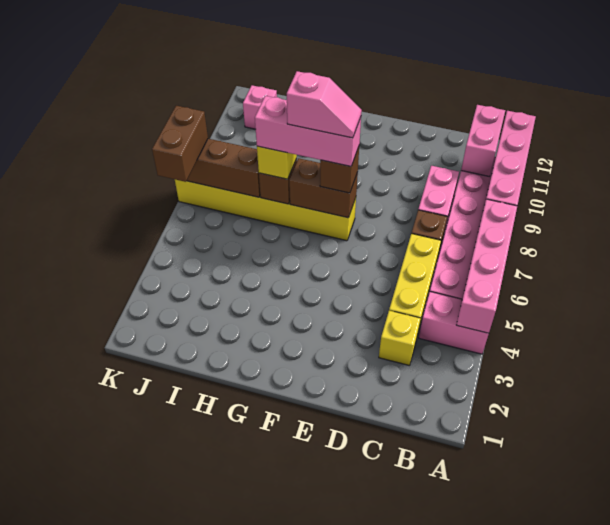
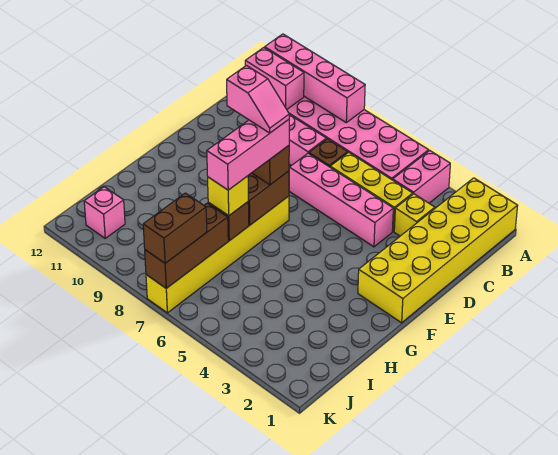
none -> yellow 2x6 brick [358,178,518,323]
pink 1x4 brick [457,199,517,333] -> pink 1x4 brick moved to [289,153,393,247]
pink 1x2 slope [287,71,362,138] -> pink 1x2 slope turned to [227,65,289,133]
brown 1x2 brick [152,106,208,182] -> brown 1x2 brick turned to [143,193,207,263]

